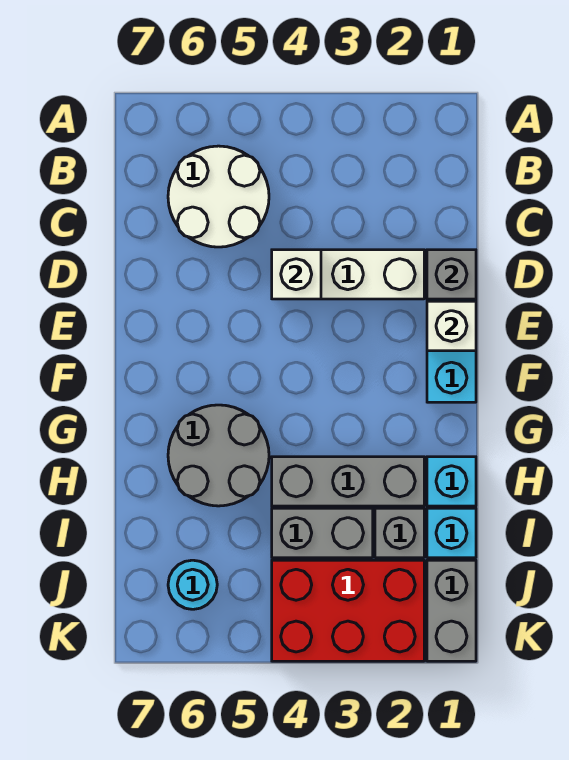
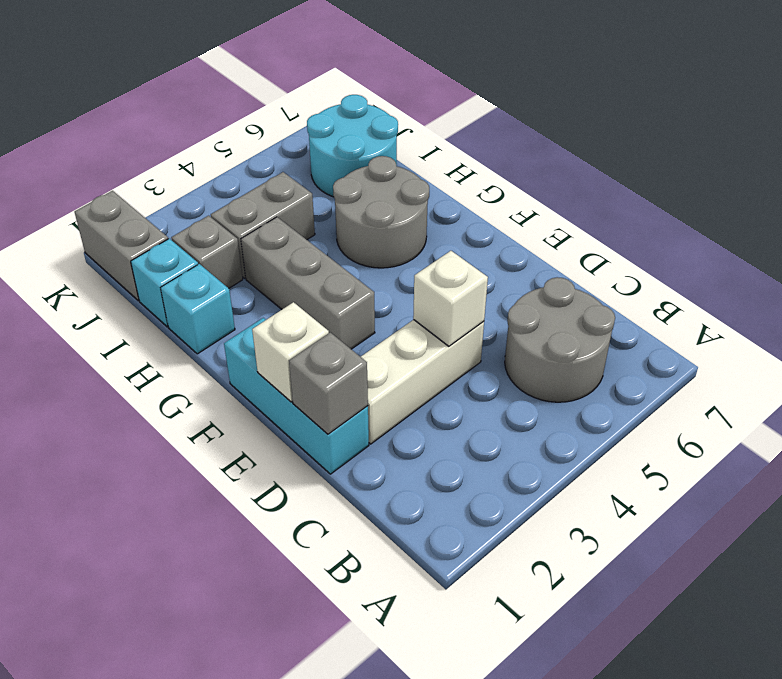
white 2x2 round brick [168,146,269,247] -> grey 2x2 round brick [505,277,615,402]
grey 1x3 brick [272,457,424,506] -> grey 1x3 brick turned to [241,217,375,349]
red 2x3 brick [272,560,424,661] -> none
cyan 1x1 round brick [168,560,217,609] -> cyan 2x2 round brick [307,95,398,197]

